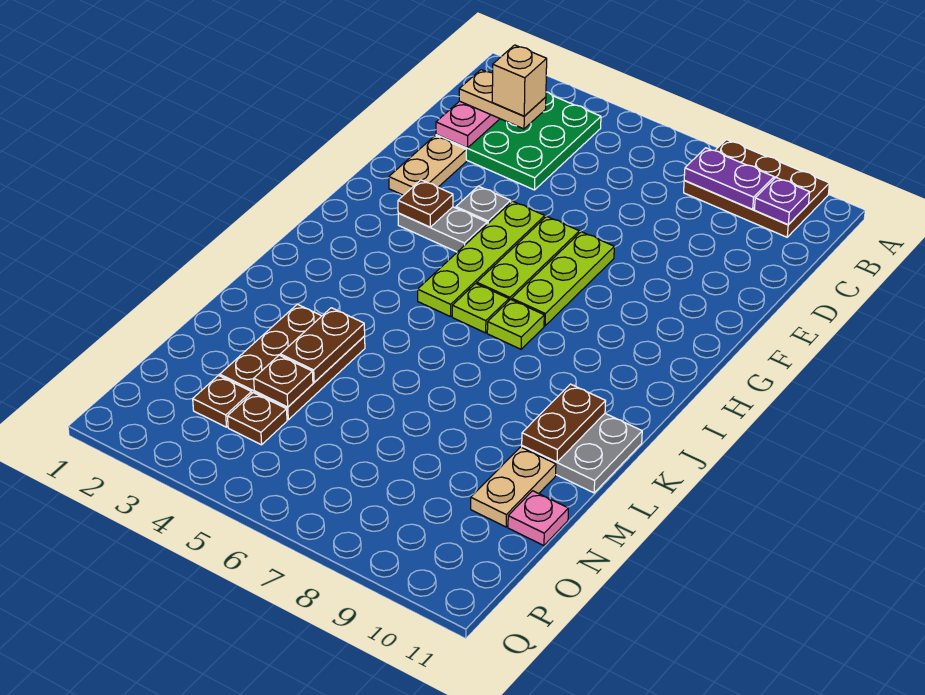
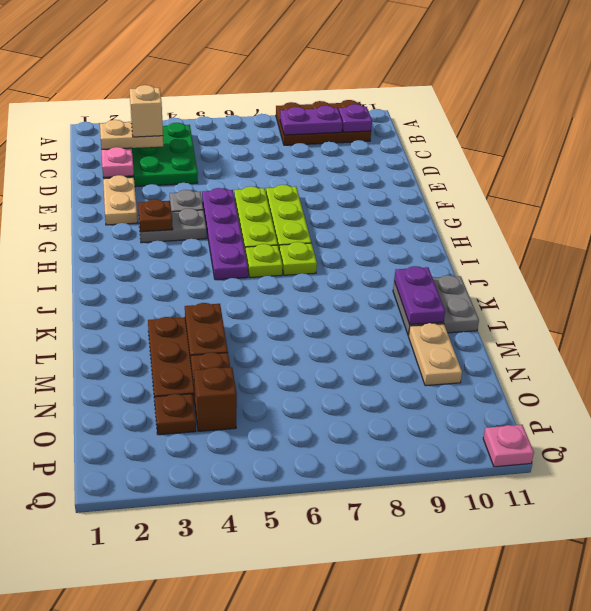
lime 1x4 plate [418,201,545,317] -> purple 1x4 plate [202,188,248,280]
brown 1x2 plate [522,384,606,462] -> purple 1x2 plate [394,266,445,324]
pink 1x1 plate [508,491,568,546] -> pink 1x1 plate moved to [483,425,534,467]
brown 1x1 plate [228,393,287,445] -> brown 1x1 brick [194,367,237,431]

